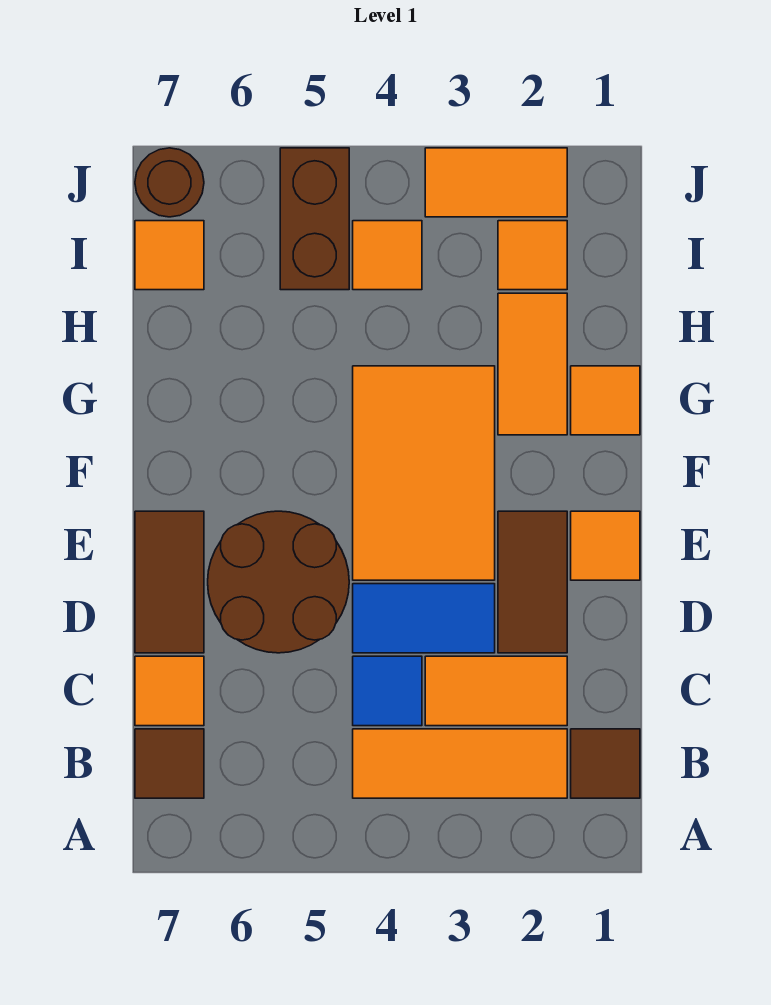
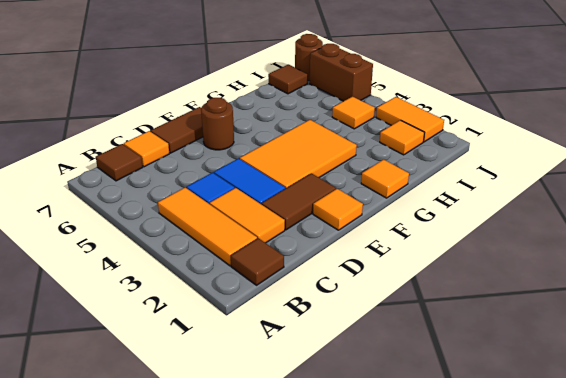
brown 2x2 round brick [208,511,349,653] -> brown 1x1 round brick [201,98,234,150]
orange 1x2 tile [498,293,567,435] -> none
brown 1x2 brick [280,148,349,290] -> brown 1x2 brick turned to [310,44,373,101]
orange 1x1 tile [135,221,204,290] -> brown 1x1 tile [268,65,308,94]

